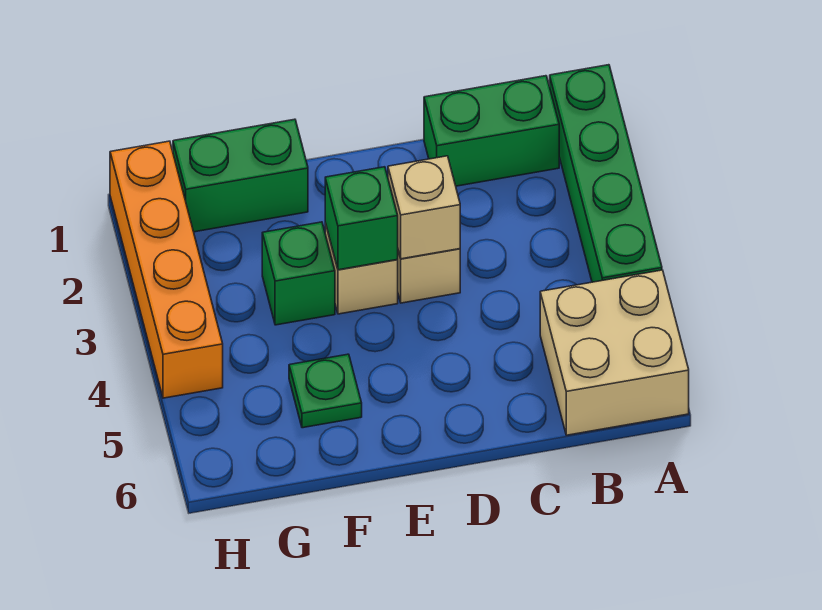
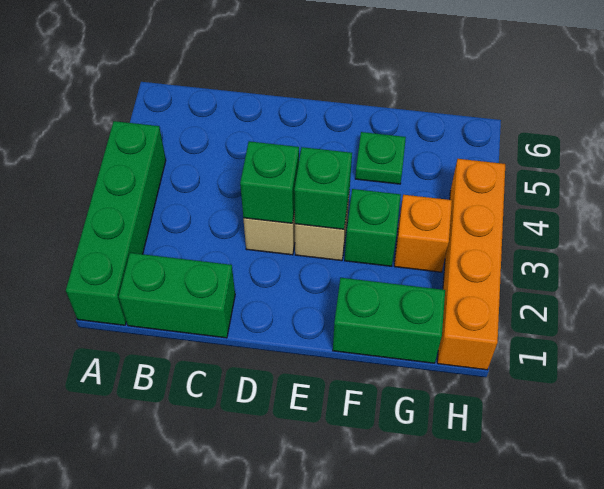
tan 2x2 brick [540,270,689,435] -> none
tan 1x1 brick [388,156,460,259] -> green 1x1 brick [240,141,299,223]
none -> orange 1x1 brick [394,195,452,272]

